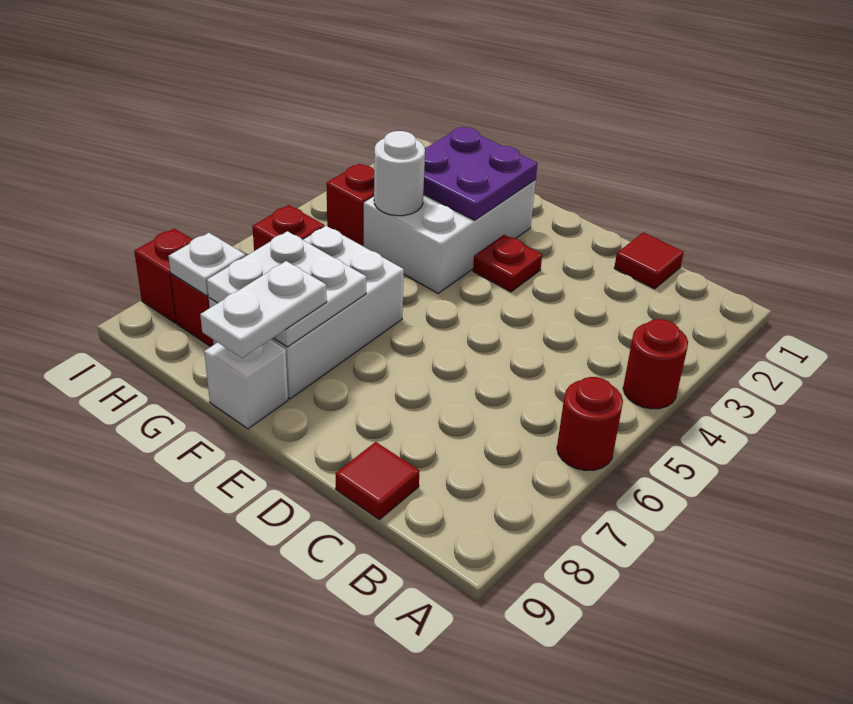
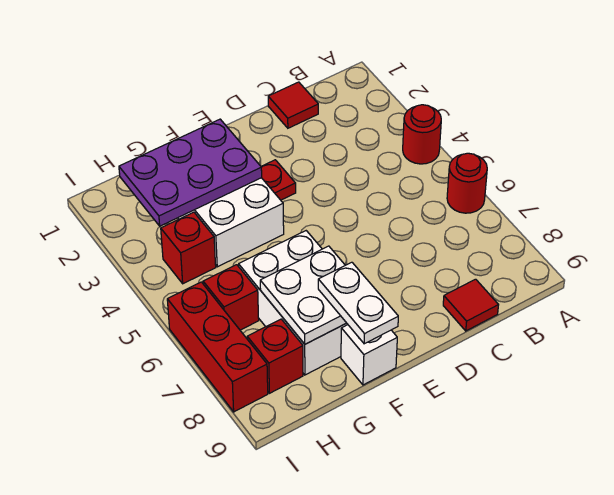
purple 2x2 plate [423,127,538,220] -> purple 2x3 plate [119,119,262,226]
white 1x1 round brick [374,131,425,216] -> none
white 1x1 plate [168,233,245,296] -> none
red 1x1 brick [134,228,193,323] -> red 1x3 brick [167,282,268,412]

